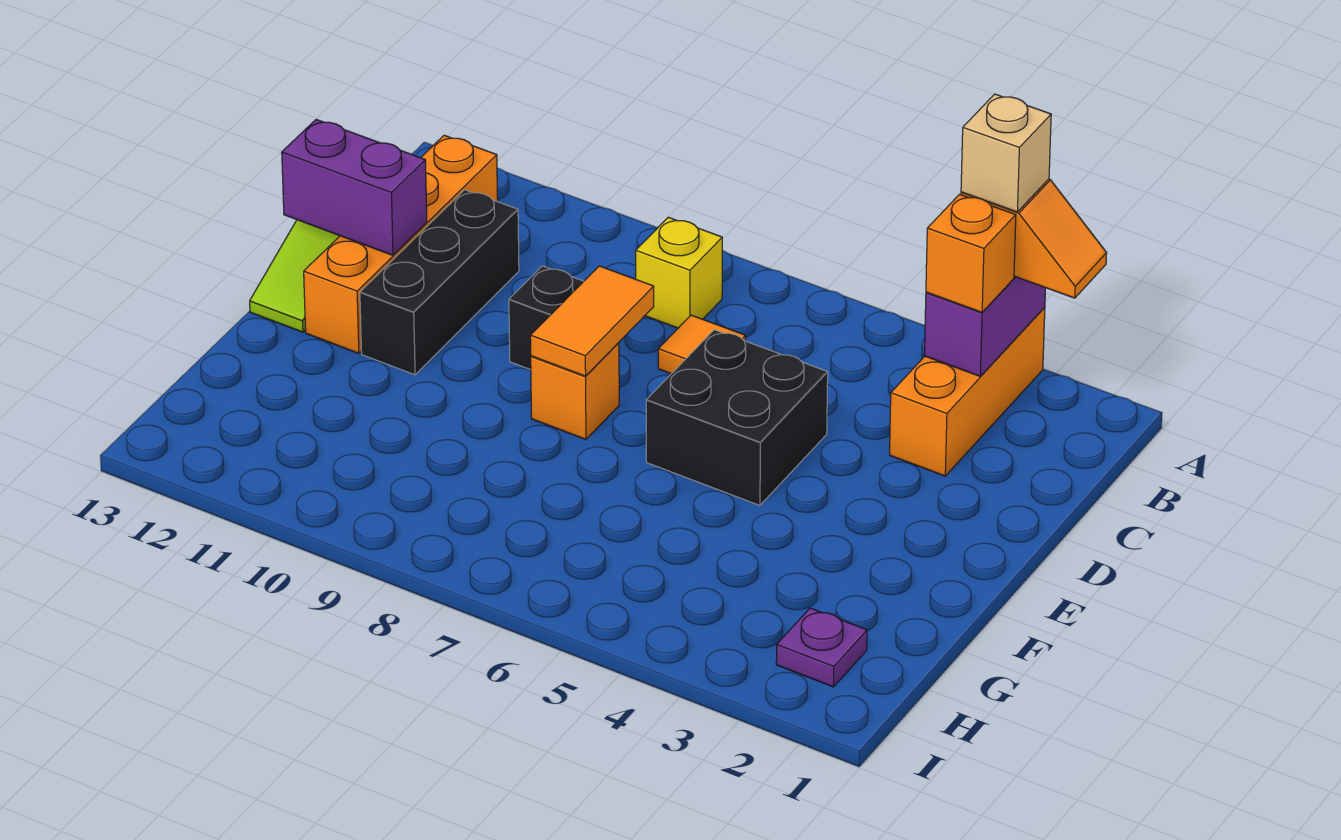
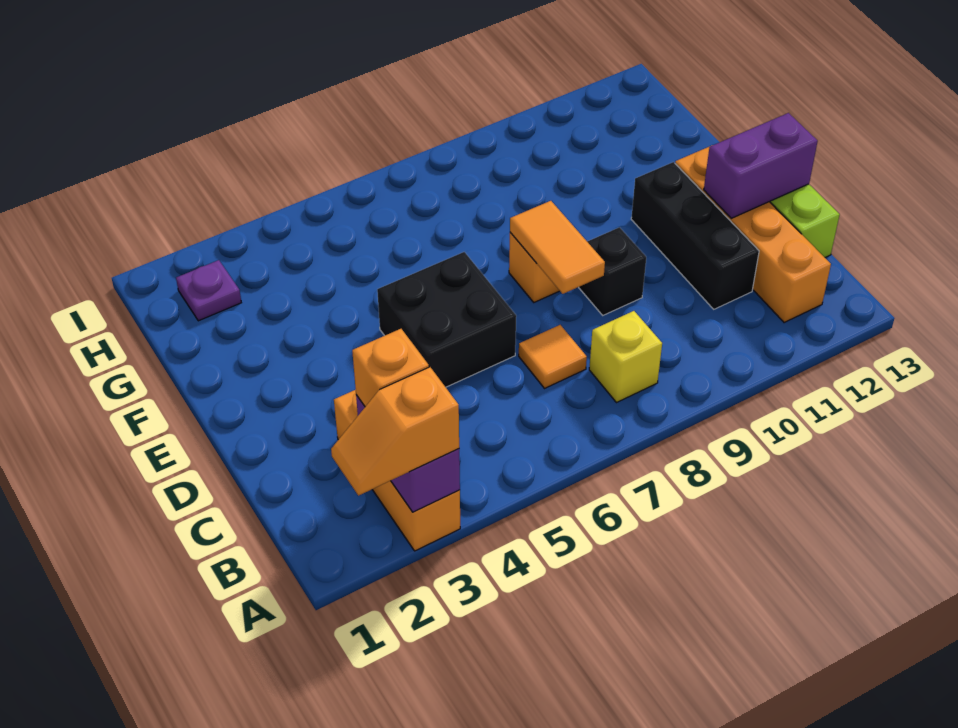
tan 1x1 brick [961,94,1051,212] -> none

